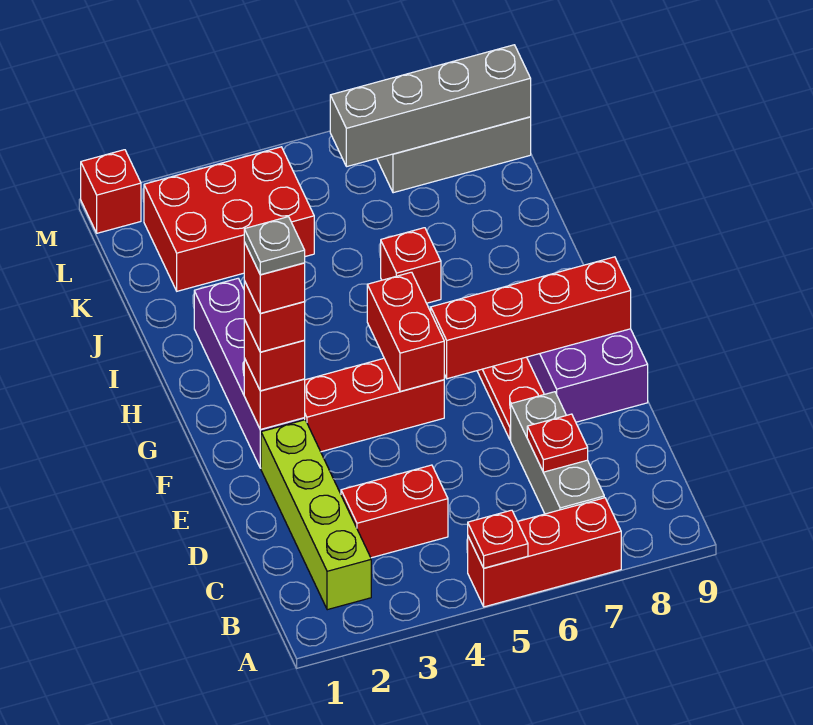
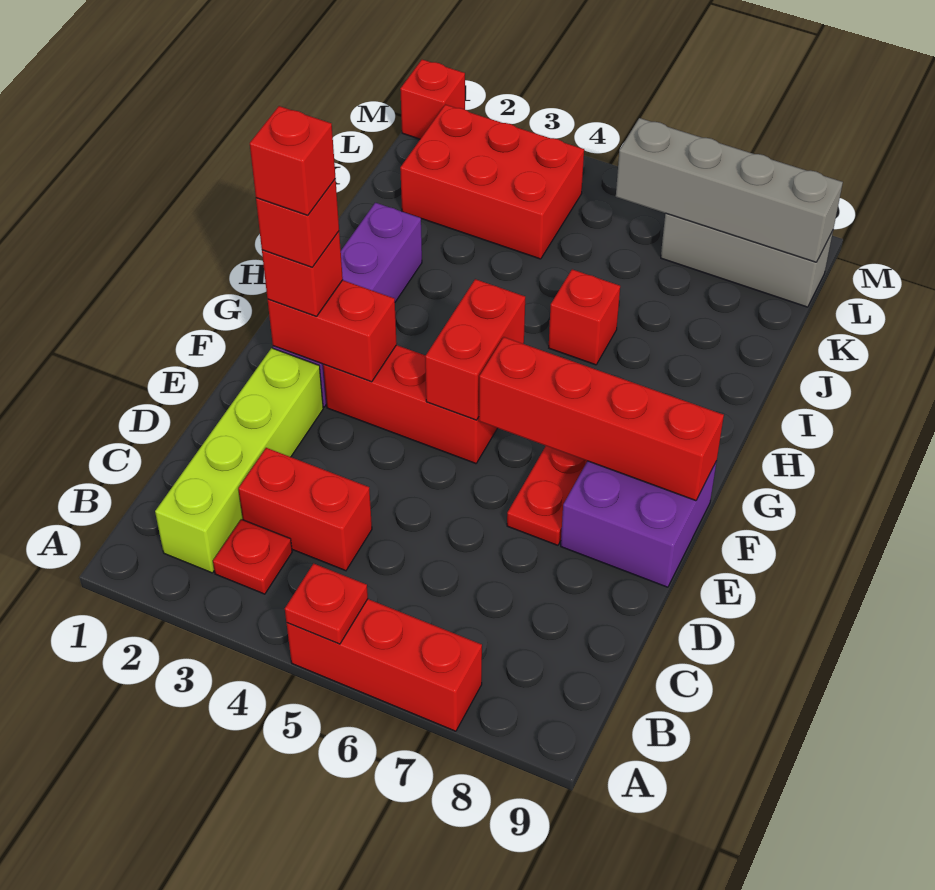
grey 1x3 brick [511,392,604,514] -> none
red 1x1 plate [527,414,588,472] -> red 1x1 plate moved to [213,519,292,594]
red 1x1 brick [244,358,305,429] -> red 1x2 brick [268,280,397,382]
grey 1x1 plate [244,217,305,275] -> none

